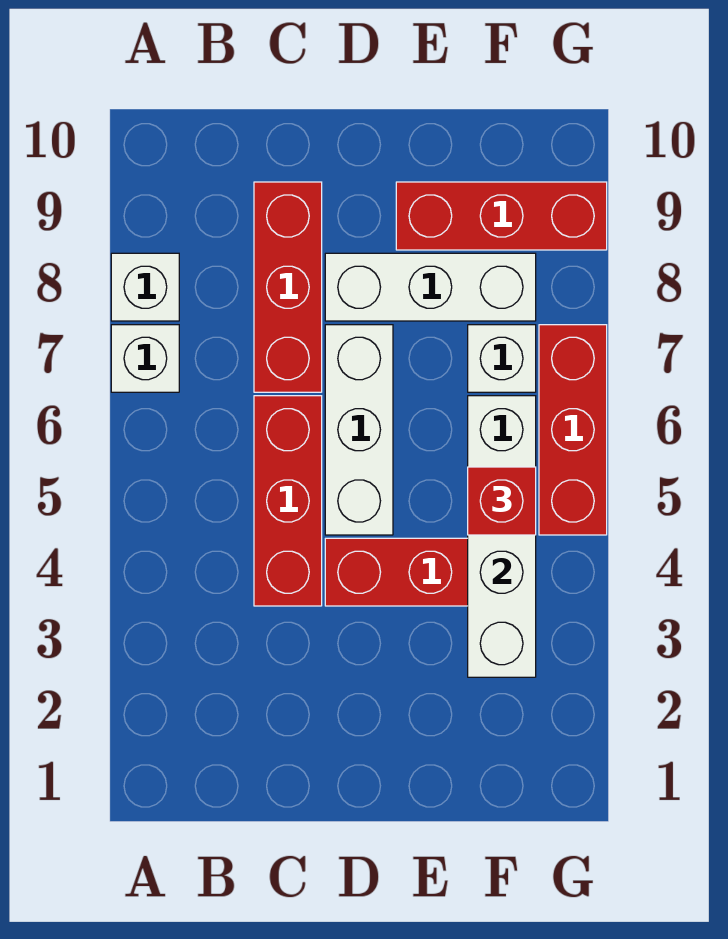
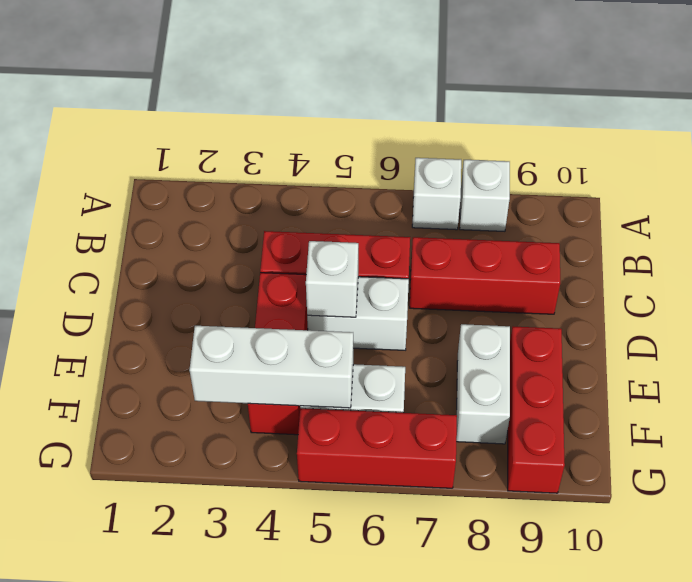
white 1x3 brick [325,325,393,535] -> white 1x2 brick [307,277,409,350]
white 1x3 brick [325,253,536,321] -> white 1x2 brick [456,324,510,444]
red 1x1 brick [468,467,536,535] -> none
white 1x1 brick [468,325,536,392] -> white 1x1 brick moved to [306,241,358,317]

